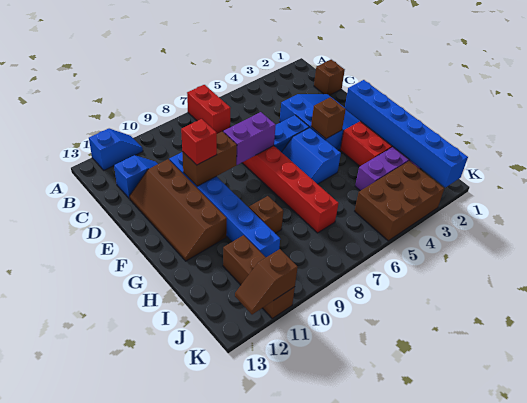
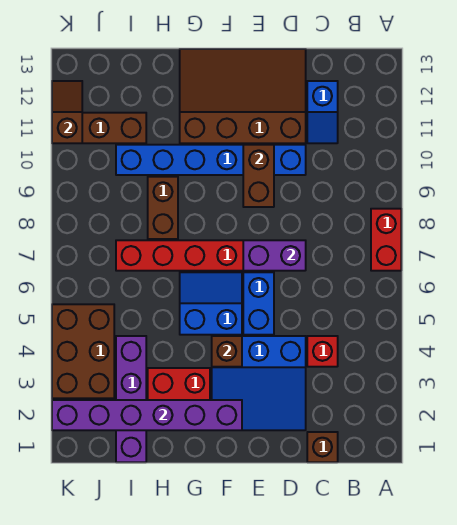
red 1x2 brick [187,85,230,134] -> red 1x2 brick turned to [371,209,401,271]
blue 1x2 slope [89,129,143,170] -> none
brown 2x4 slope [129,159,227,261] -> brown 3x4 slope [180,49,306,143]
purple 1x2 brick [223,112,276,165] -> purple 1x2 brick turned to [243,240,306,271]
red 1x1 brick [181,119,217,165] -> red 1x1 brick moved to [307,336,338,367]
blue 1x6 brick [345,80,468,187] -> purple 1x6 brick [52,400,242,430]
brown 1x1 brick [249,196,283,233] -> brown 1x2 brick [148,177,178,239]

